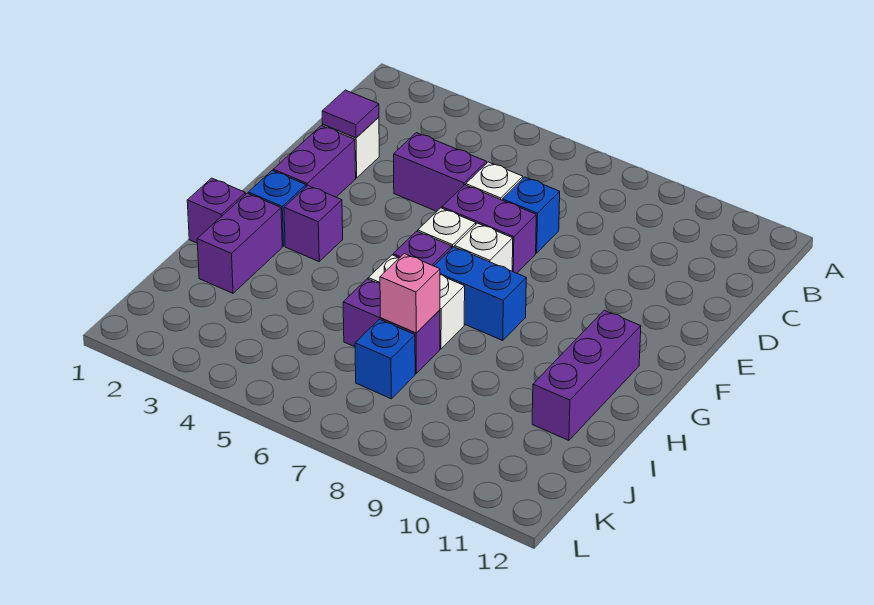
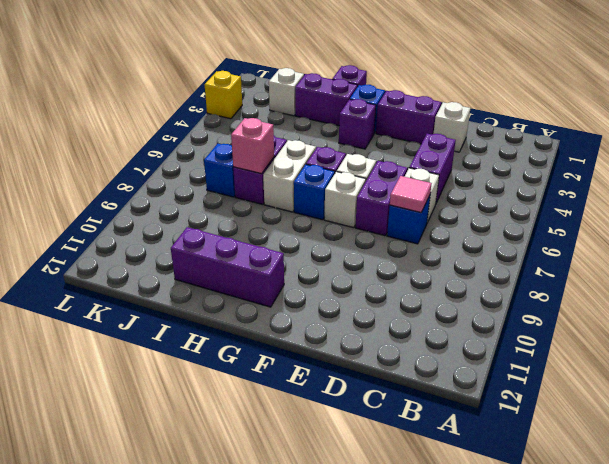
purple 1x1 tile [322,90,379,138] -> none
none -> pink 1x1 tile [390,176,432,213]
blue 1x2 brick [434,247,526,341] -> blue 1x1 brick [294,165,335,220]
none -> white 1x1 brick [269,68,304,116]
none -> yellow 1x1 brick [205,71,242,119]

